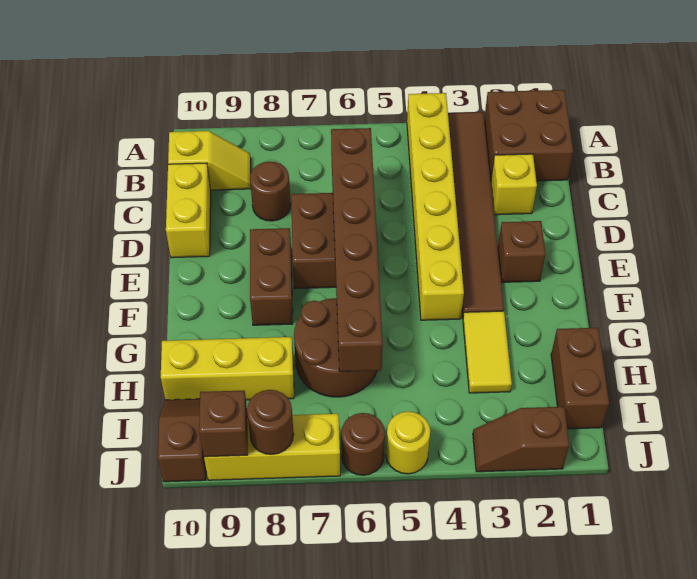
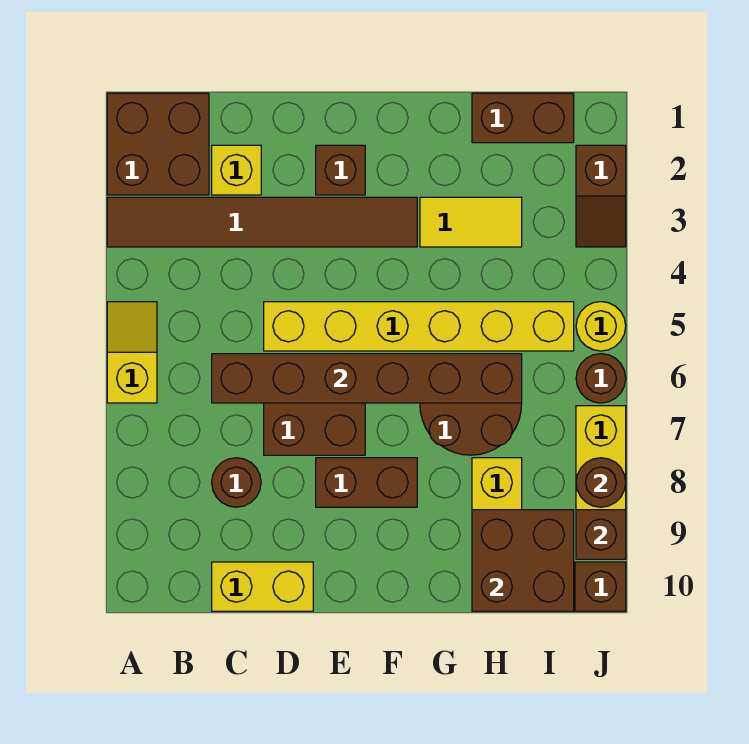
yellow 1x6 brick [407,93,464,320] -> yellow 1x6 brick moved to [264,302,574,351]
yellow 1x2 slope [168,131,251,190] -> yellow 1x2 slope moved to [107,302,157,403]
none -> brown 2x2 brick [472,510,574,611]

